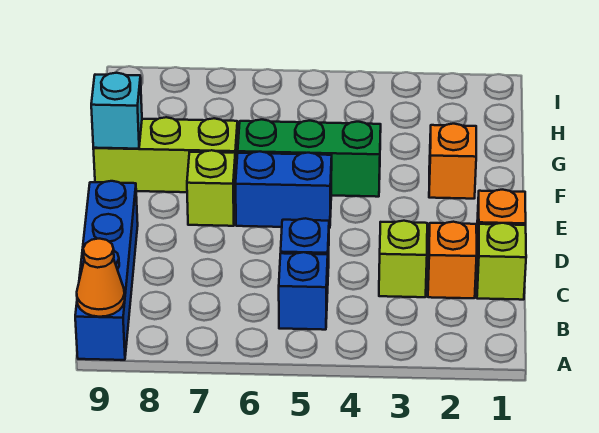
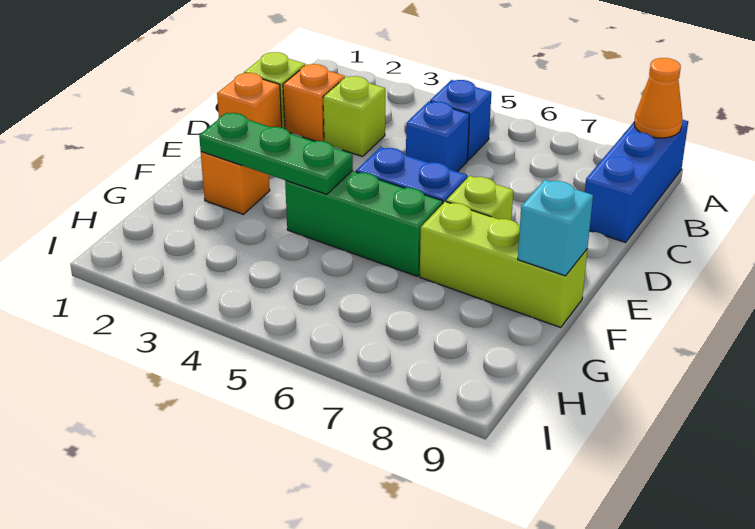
blue 1x4 brick [75,181,138,360] -> blue 1x3 brick [585,120,688,242]
none -> green 1x3 plate [199,113,353,194]

